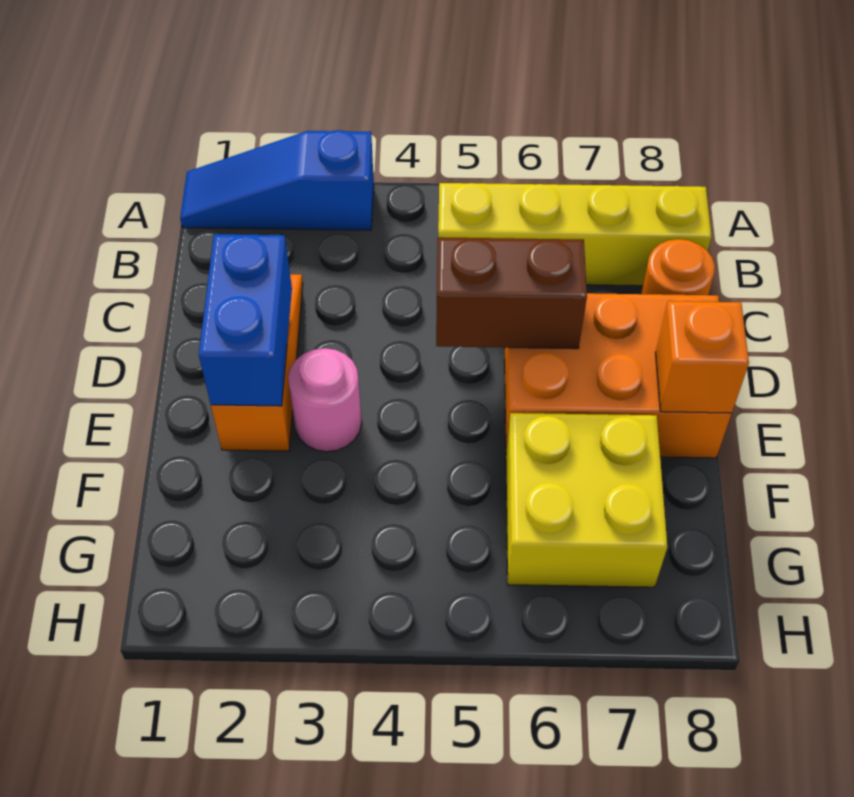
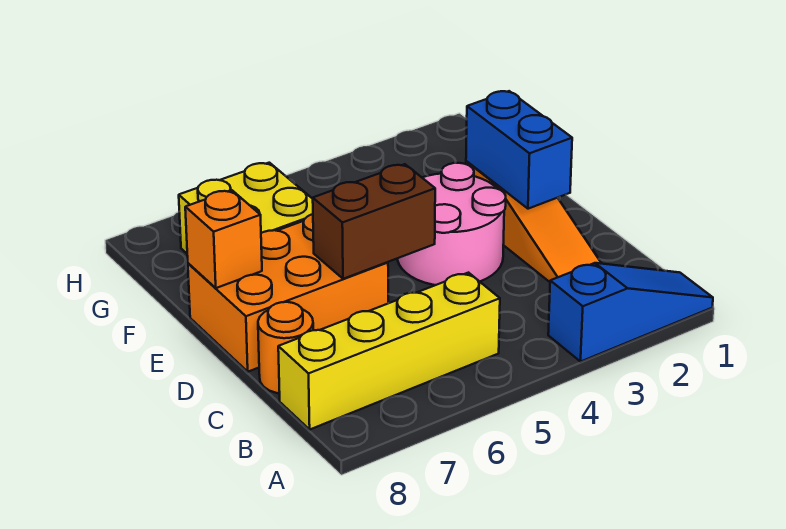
pink 1x1 round brick [288,348,362,452] -> pink 2x2 round brick [397,163,506,285]

